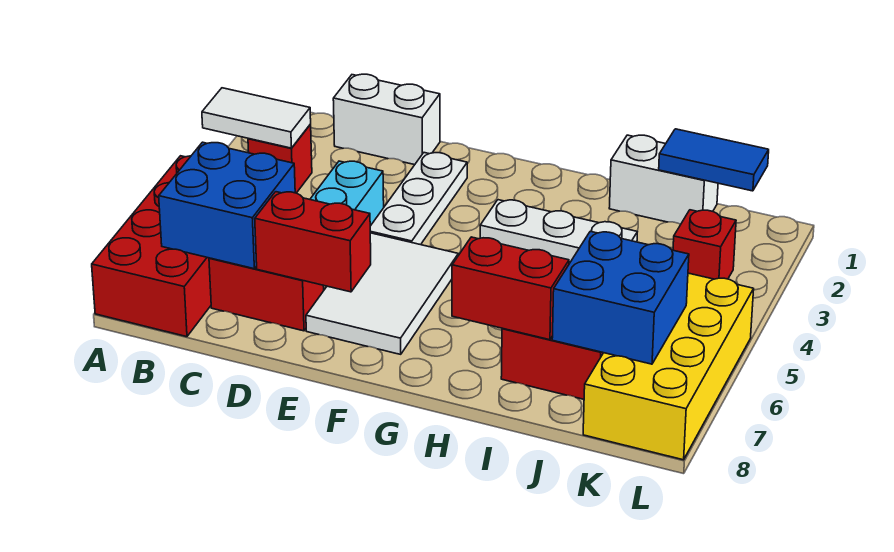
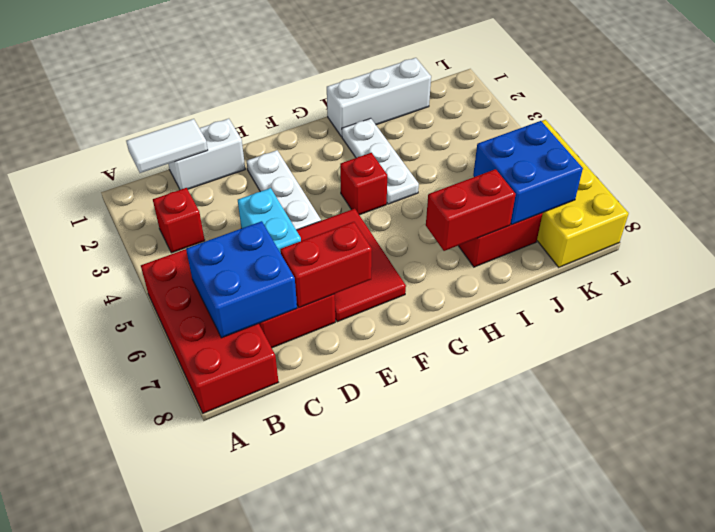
white 1x2 tile [202,88,311,148] -> white 1x2 tile moved to [126,119,208,173]
white 2x3 tile [306,233,458,354] -> red 2x3 tile [296,209,406,322]
white 1x3 plate [480,200,637,262] -> white 1x3 plate turned to [342,118,419,204]
white 1x2 brick [609,135,718,224] -> white 1x3 brick [327,58,431,137]
blue 1x2 tile [659,129,769,191] -> none
red 1x1 brick [673,210,736,279] -> red 1x1 brick moved to [340,153,387,215]

